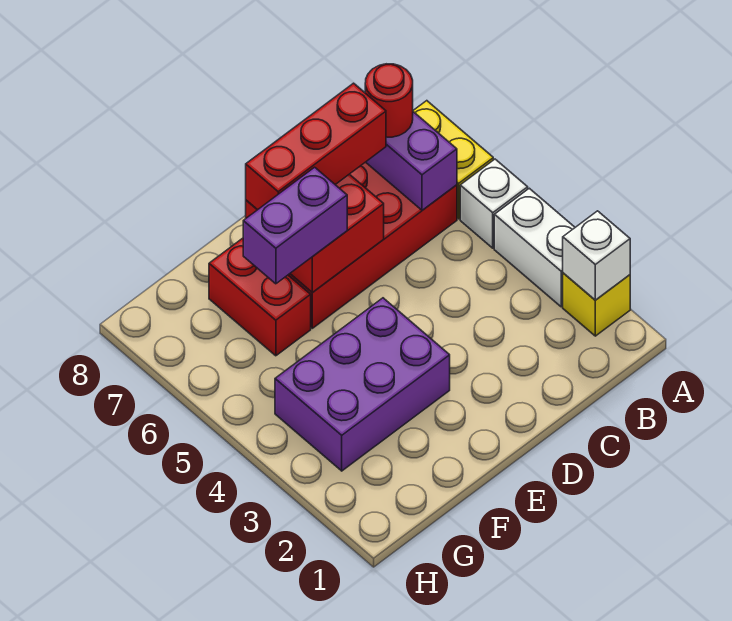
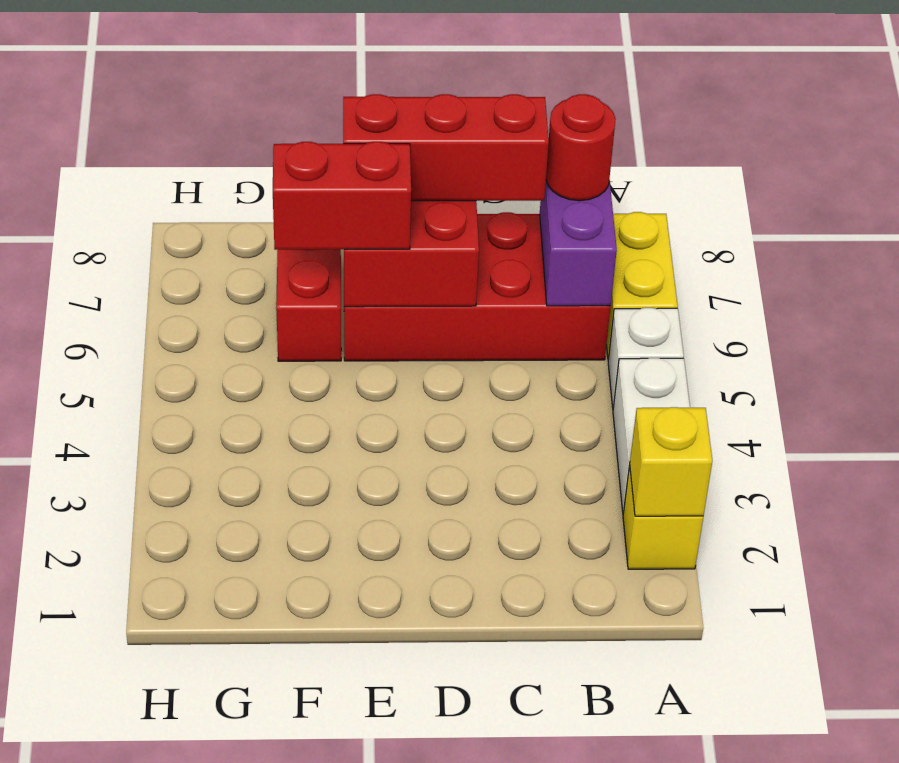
white 1x1 brick [563,211,630,300] -> yellow 1x1 brick [630,407,712,516]
purple 2x3 brick [275,298,450,471] -> none
purple 1x2 brick [243,167,347,284] -> red 1x2 brick [273,142,411,250]

